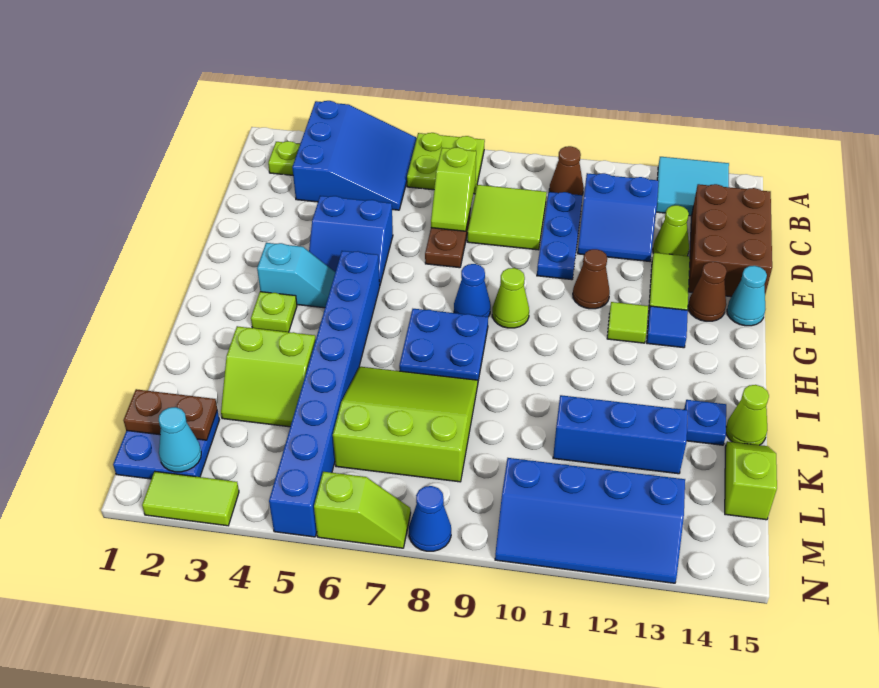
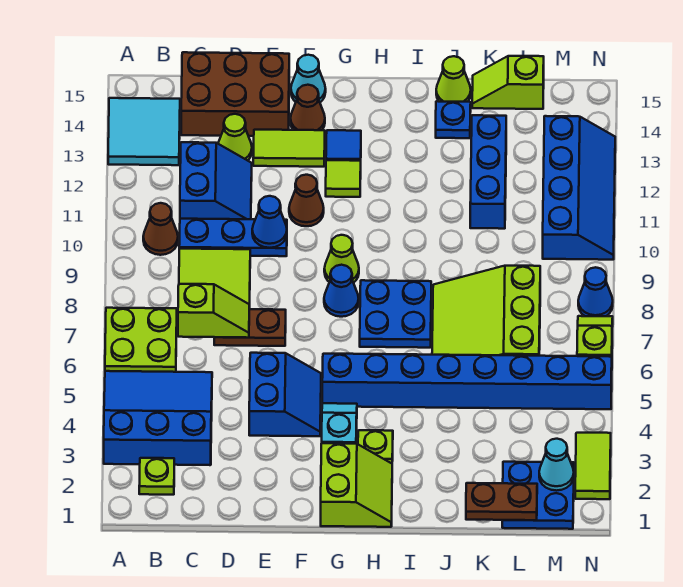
none -> blue 1x1 cone [252,196,287,248]
lime 2x2 slope [221,326,316,427] -> lime 2x2 slope moved to [321,443,392,527]
brown 1x2 plate [123,389,217,440] -> brown 1x2 plate turned to [466,483,537,520]

